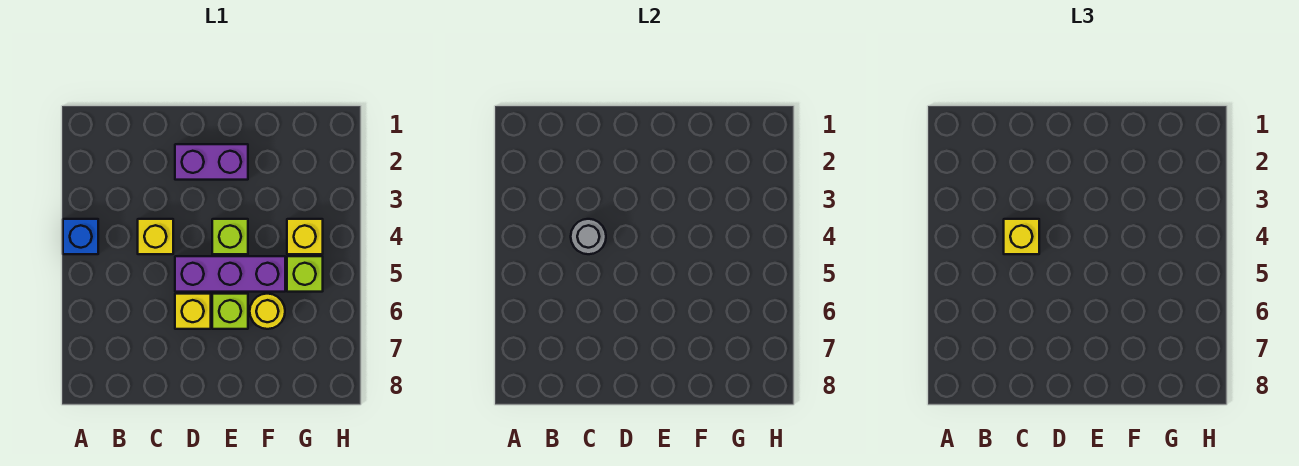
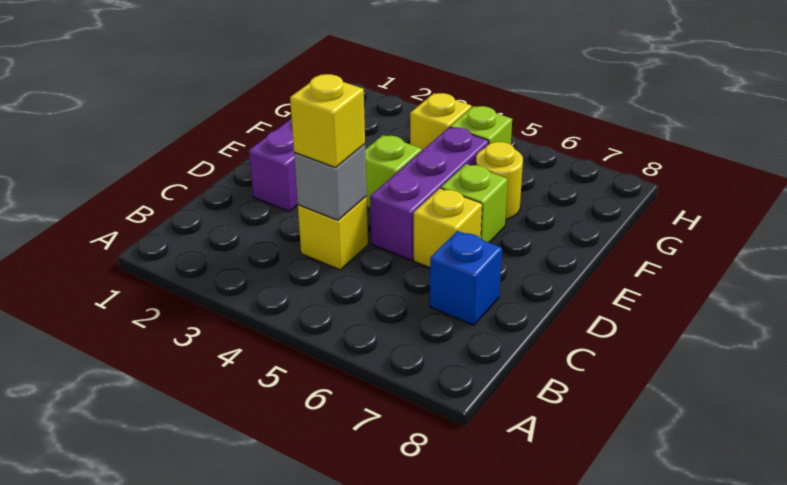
blue 1x1 brick [63,219,98,254] -> blue 1x1 brick moved to [430,231,502,325]
grey 1x1 round brick [571,219,606,254] -> grey 1x1 brick [294,144,367,220]

